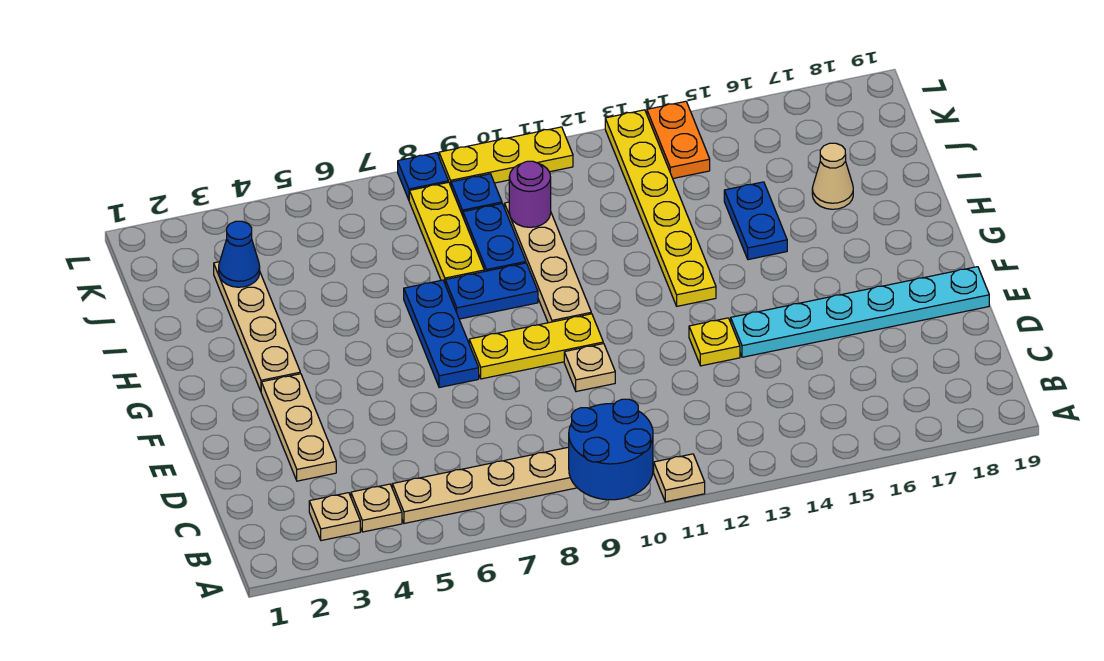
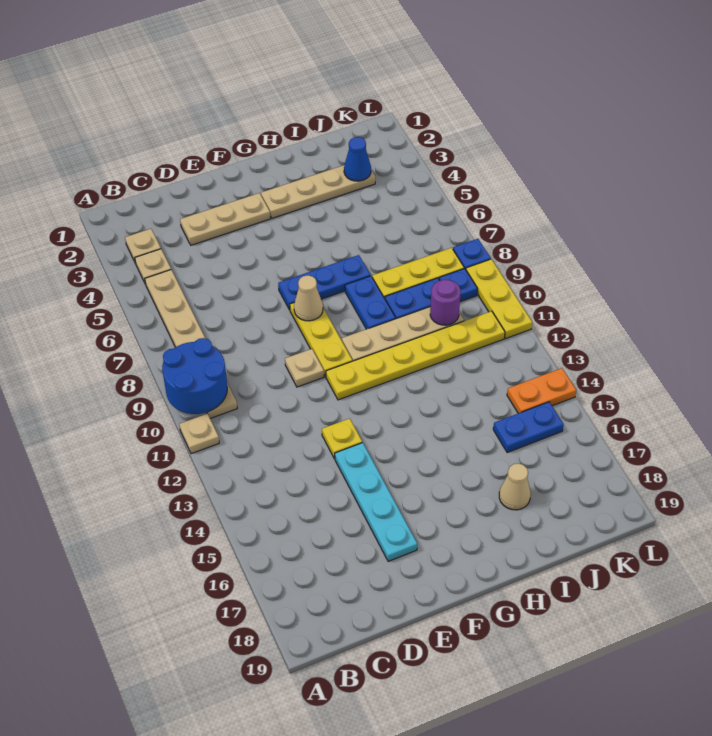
cyan 1x6 plate [731,267,989,357] -> cyan 1x4 plate [335,443,417,561]
none -> tan 1x1 cone [294,275,323,321]
yellow 1x6 plate [605,110,716,306] -> yellow 1x6 plate moved to [326,311,505,400]
blue 1x2 plate [724,182,787,260] -> blue 1x2 plate moved to [493,402,563,453]

